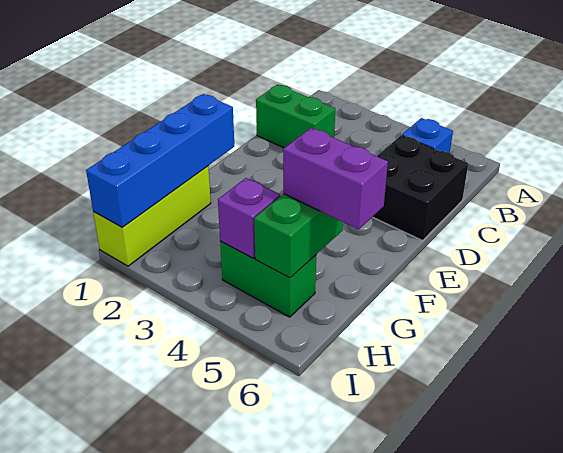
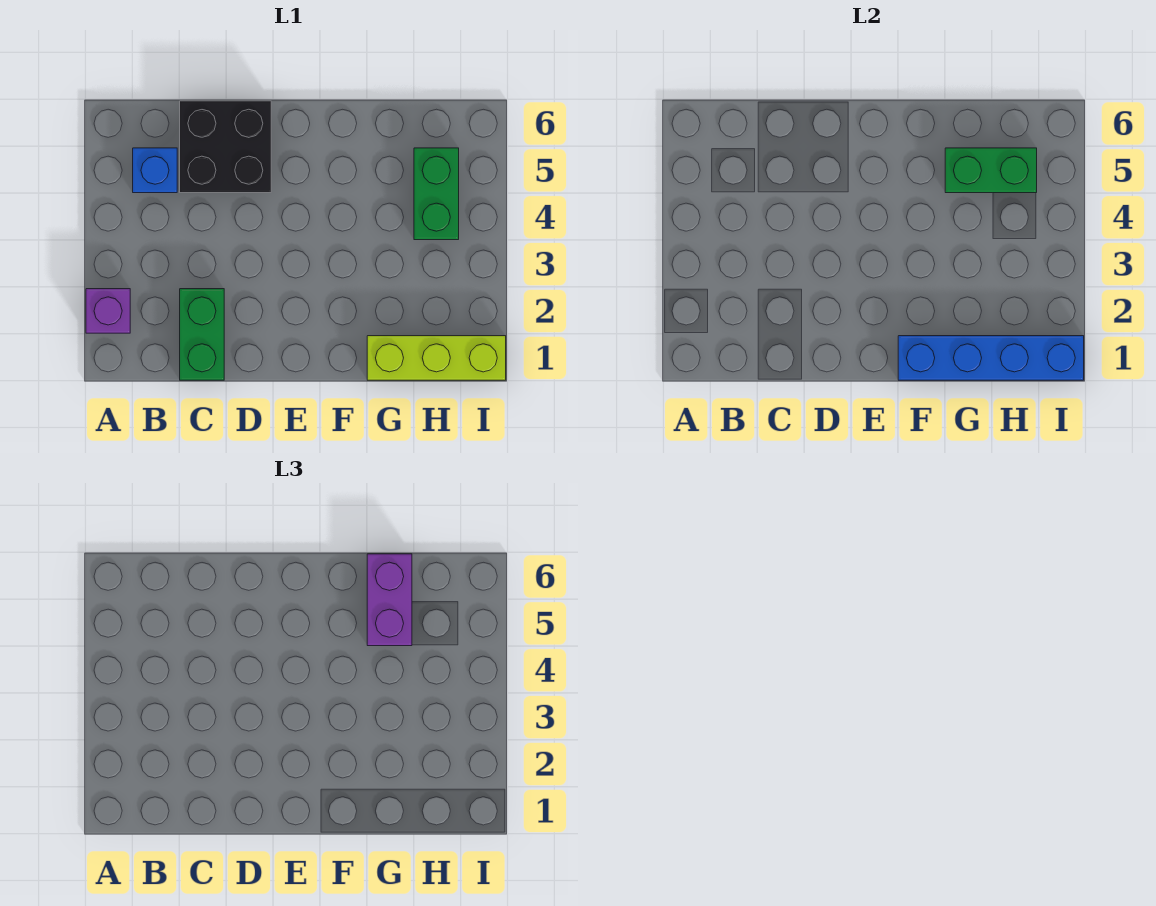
purple 1x1 brick [218,178,280,258] -> purple 1x1 brick moved to [86,289,130,333]

